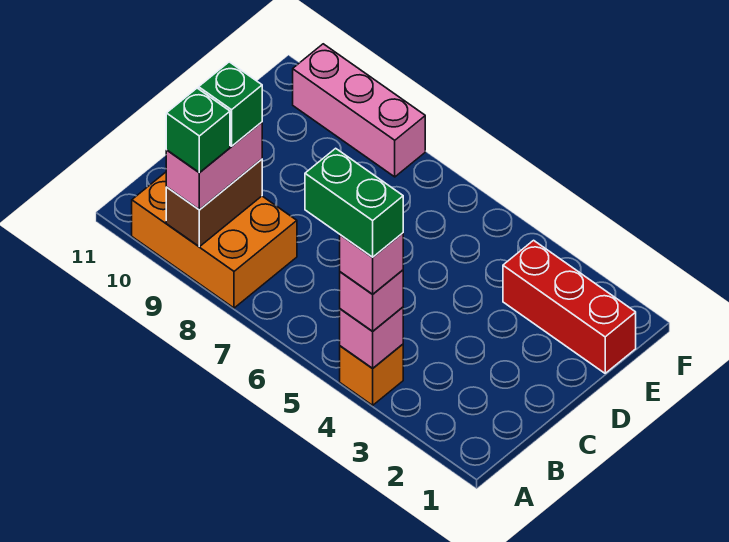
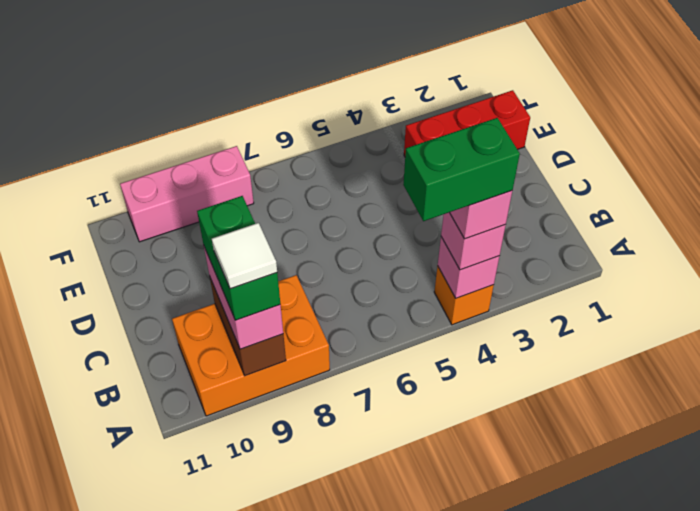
none -> white 1x1 tile [212,223,277,289]

